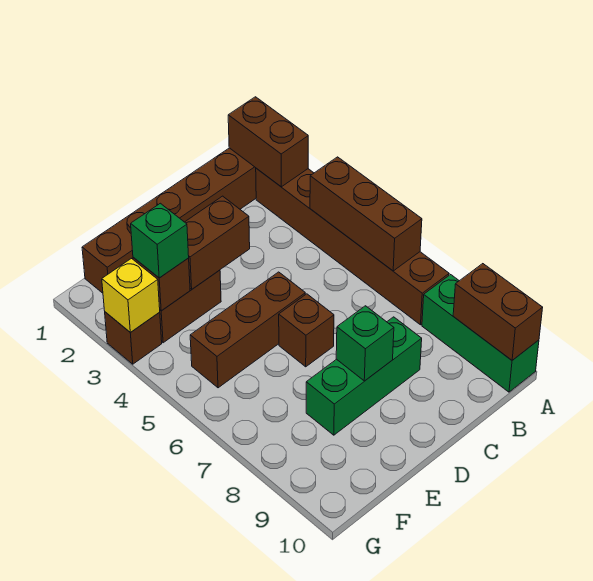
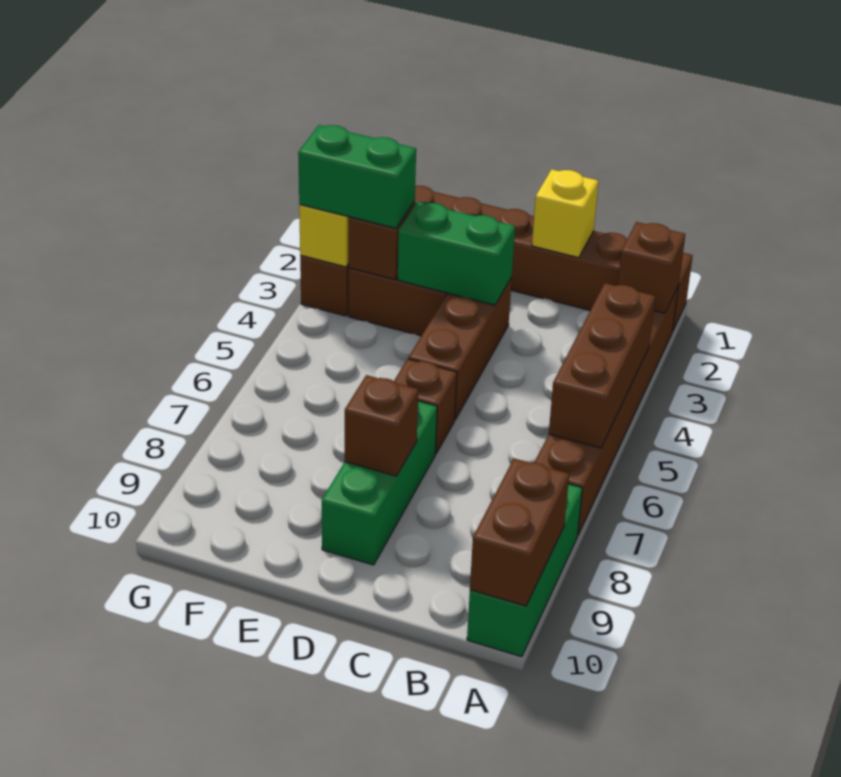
brown 1x2 brick [228,97,308,187] -> brown 1x1 brick [618,222,685,313]
none -> yellow 1x1 brick [532,169,599,258]
green 1x3 brick [306,317,422,435] -> green 1x3 brick turned to [322,401,437,565]
brown 1x2 brick [185,196,250,289] -> green 1x2 brick [398,202,515,305]
brown 1x3 brick [190,272,305,388] -> brown 1x3 brick turned to [408,278,512,419]
green 1x1 brick [336,306,394,381] -> brown 1x1 brick [345,375,418,476]
green 1x1 brick [131,203,189,278] -> green 1x2 brick [298,125,416,228]

